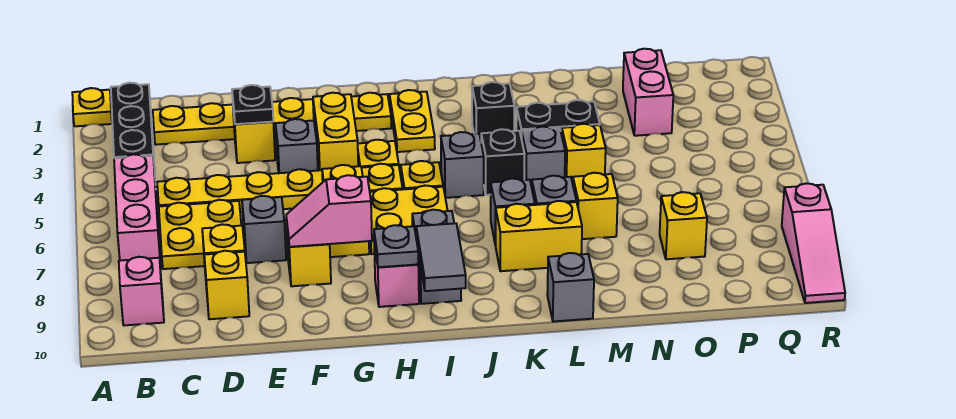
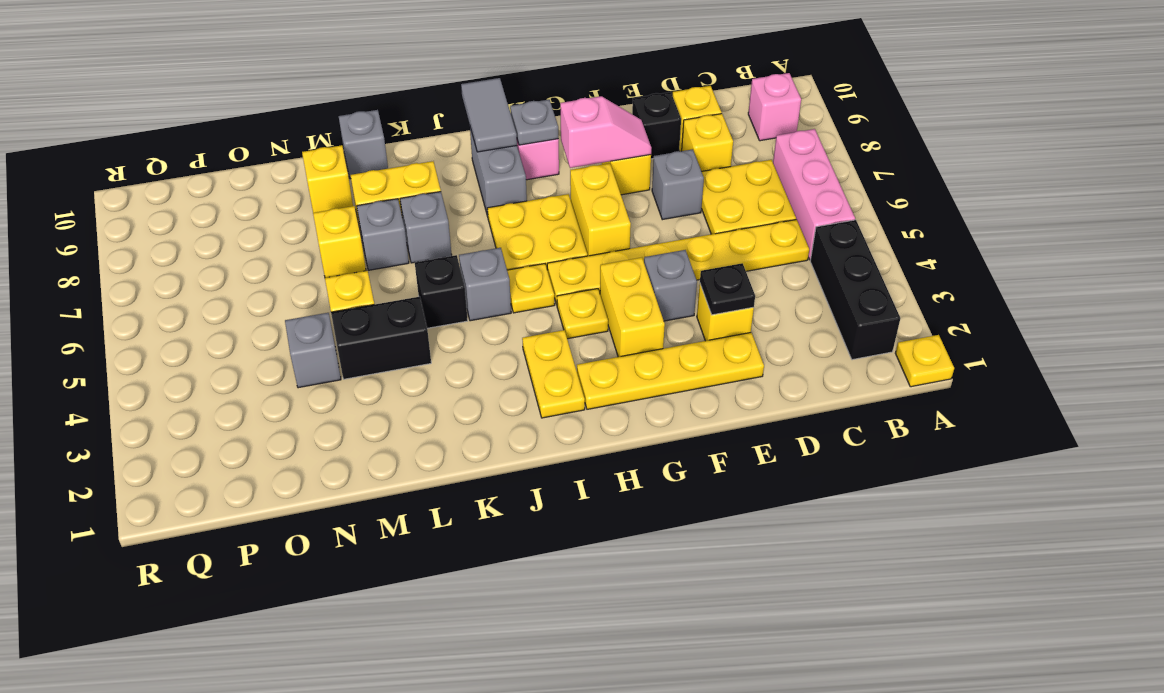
yellow 1x6 plate [153,93,391,145] -> yellow 1x4 plate [577,333,764,409]
black 1x1 brick [472,82,514,140] -> black 1x1 brick moved to [632,92,681,159]
grey 1x1 brick [522,127,565,187] -> grey 1x1 brick moved to [285,313,341,388]
pink 1x2 brick [623,49,673,136] -> none
yellow 1x1 brick [660,192,707,259] -> yellow 1x1 brick moved to [302,145,353,213]
pink 1x3 slope [782,183,845,303] -> none

